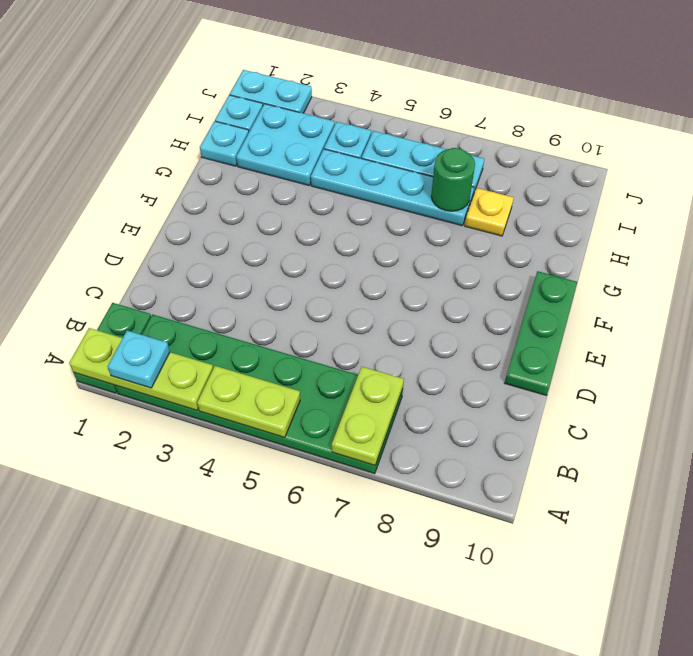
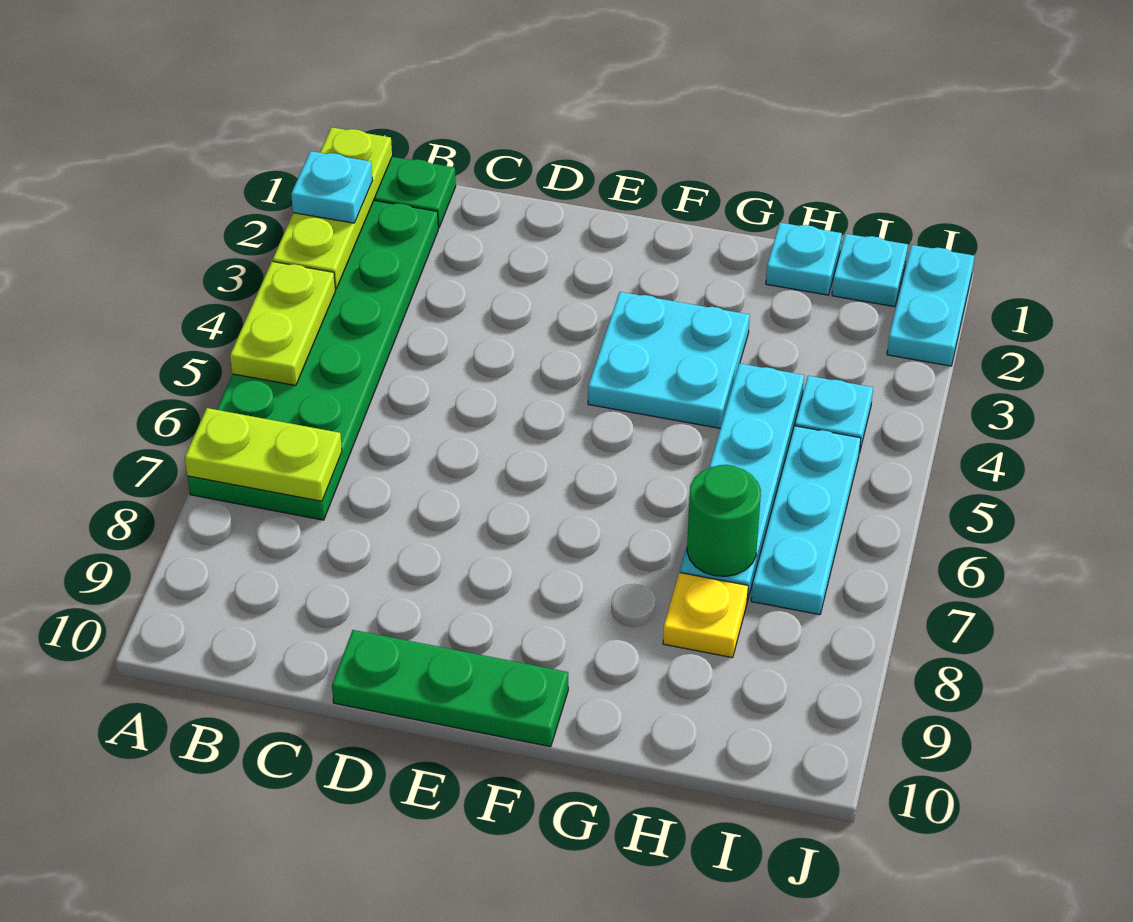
cyan 2x2 plate [236,104,335,185] -> cyan 2x2 plate moved to [588,292,750,428]

